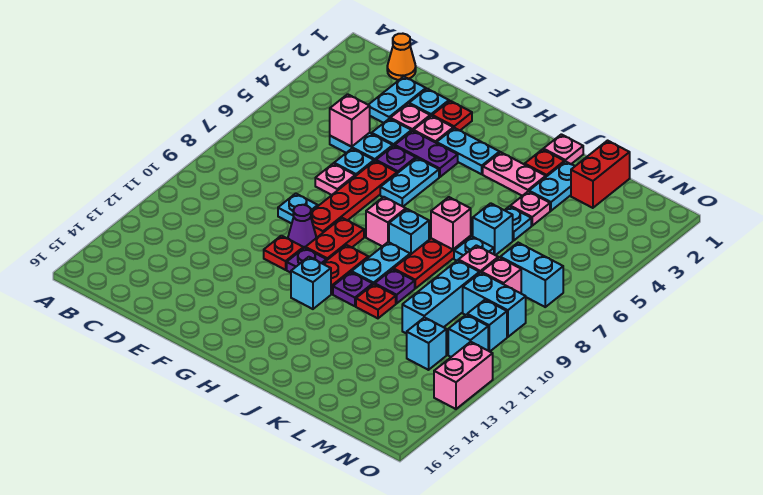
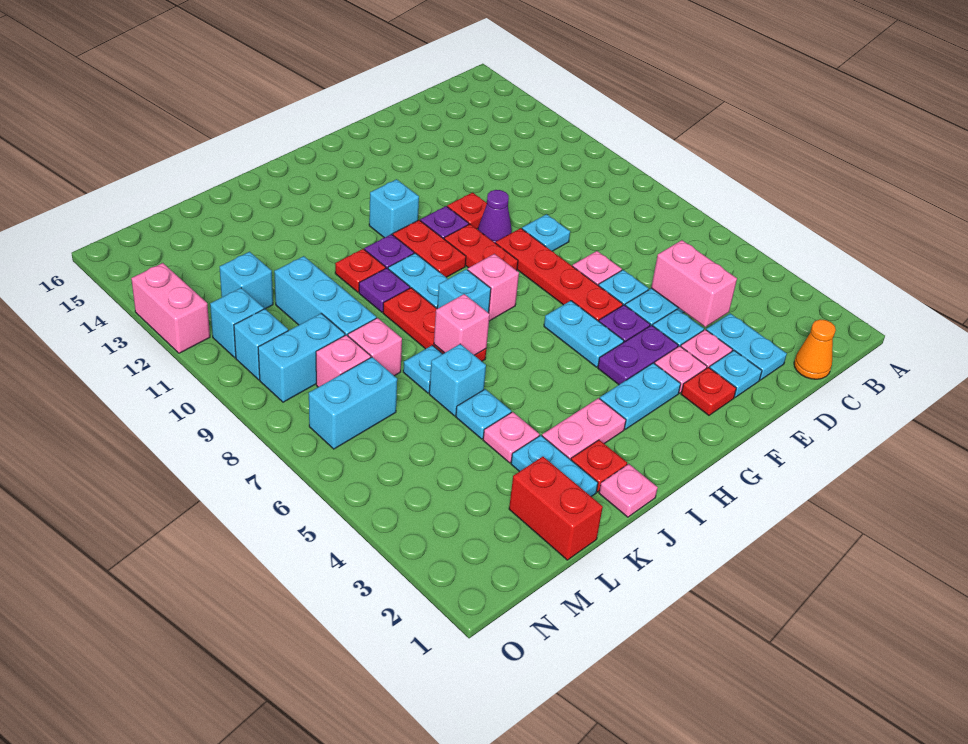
pink 1x1 brick [330,94,370,147] -> pink 1x2 brick [651,240,737,327]

